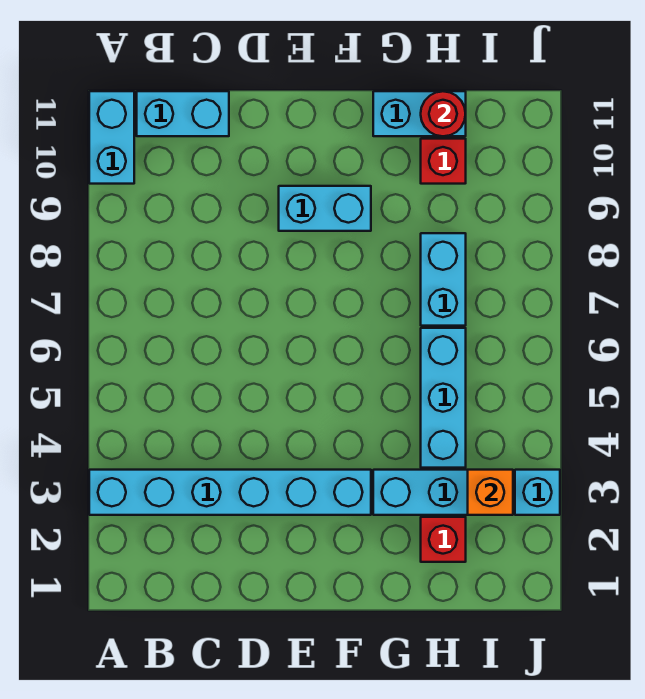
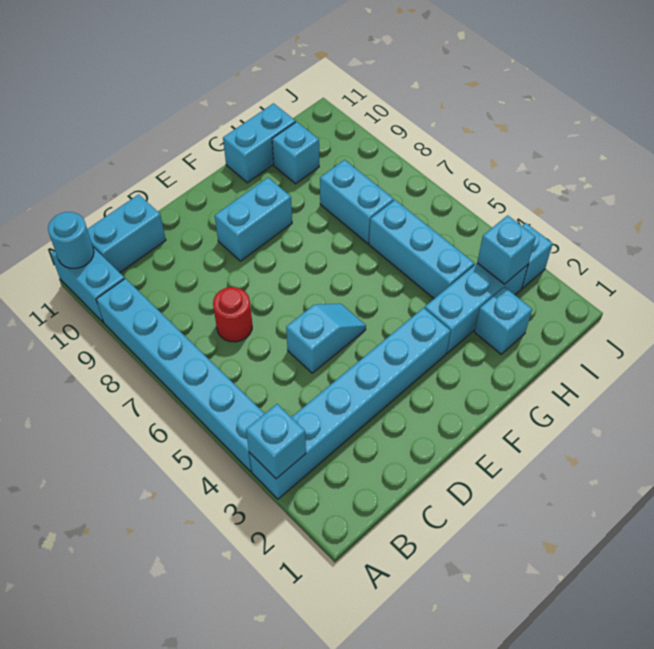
none -> cyan 1x1 brick [246,404,306,479]
none -> cyan 1x6 brick [96,279,265,472]
none -> cyan 1x1 round brick [48,212,94,268]
none -> cyan 1x2 slope [286,304,366,373]
red 1x1 brick [421,517,466,562] -> cyan 1x1 brick [475,287,532,354]
red 1x1 brick [421,139,466,184] -> cyan 1x1 brick [272,122,319,184]
red 1x1 round brick [421,91,466,136] -> red 1x1 round brick moved to [213,287,252,342]
orange 1x1 brick [468,470,513,515] -> cyan 1x1 brick [477,215,536,284]

